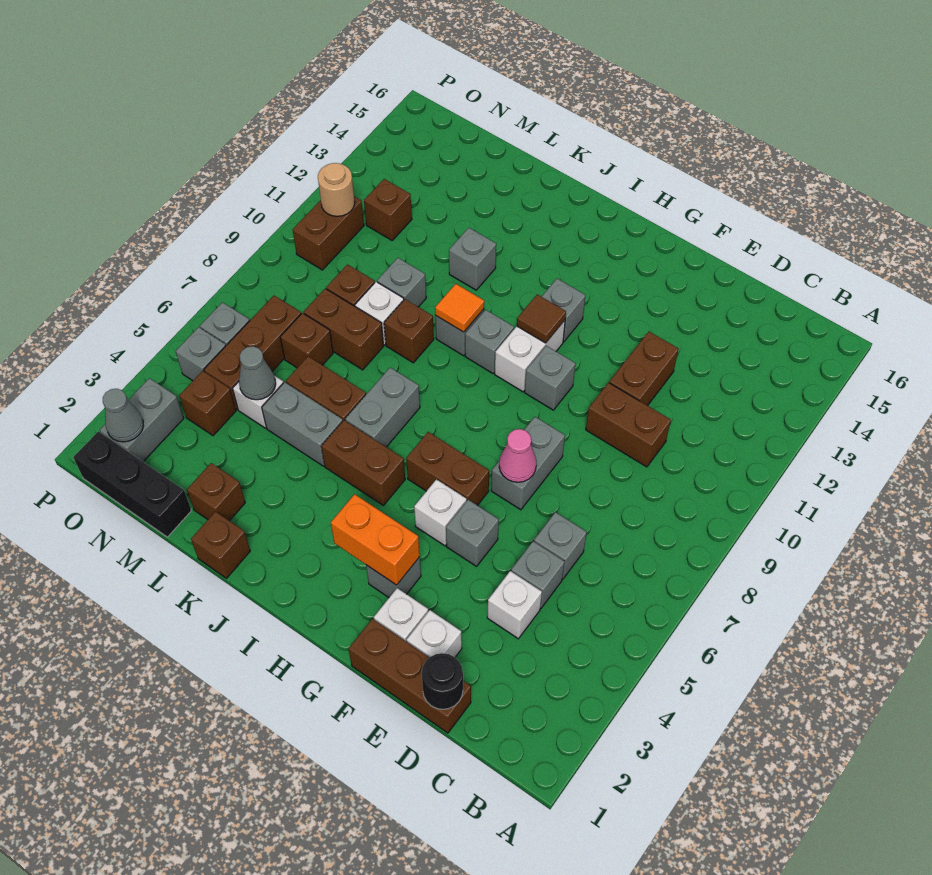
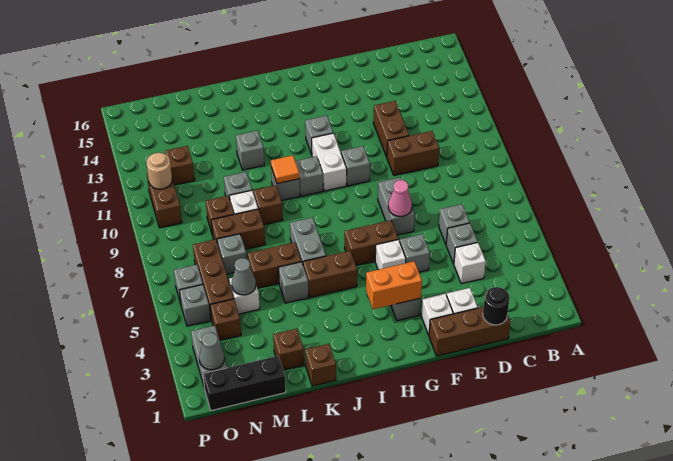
brown 1x1 tile [517,295,566,343] -> none
grey 1x2 brick [262,382,343,466] -> grey 1x1 brick [278,262,309,303]
brown 1x1 brick [280,313,333,368] -> grey 1x1 brick [217,234,247,274]

